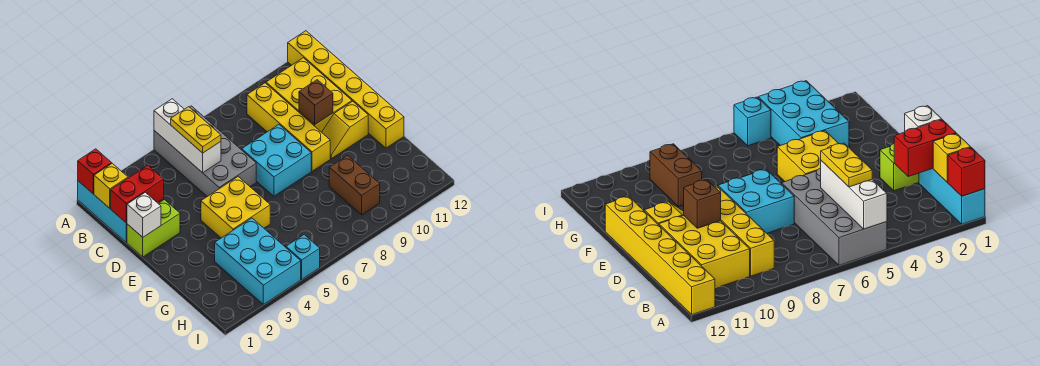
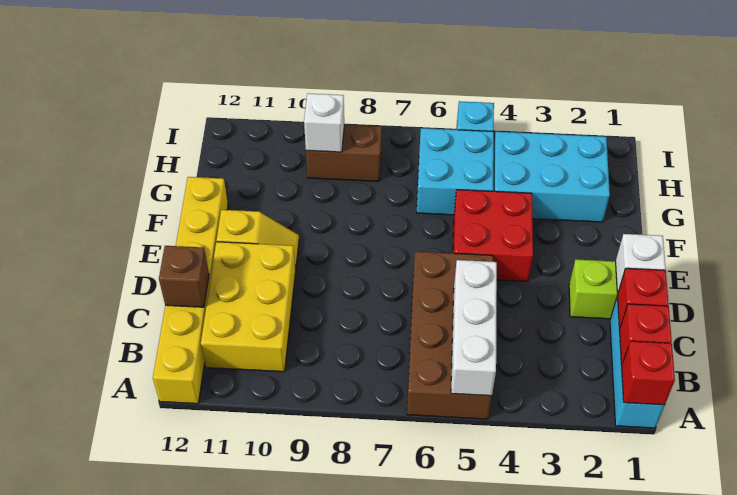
grey 2x4 brick [154,106,256,196] -> brown 2x4 brick [407,252,493,419]
yellow 1x1 brick [94,163,128,208] -> red 1x1 brick [619,304,672,365]
yellow 1x2 plate [171,107,221,153] -> none
yellow 1x4 brick [247,83,330,171] -> none
red 1x2 brick [111,165,164,223] -> red 1x1 brick [617,268,669,328]
cyan 2x2 brick [242,125,311,196] -> cyan 2x2 brick moved to [417,128,494,215]
brown 1x1 brick [299,80,333,125] -> brown 1x1 brick moved to [159,246,209,307]
yellow 2x2 brick [201,177,270,238] -> red 2x2 brick [453,190,533,282]
cyan 2x3 brick [215,218,301,304] -> cyan 2x3 brick turned to [493,132,610,222]
brown 1x2 brick [329,156,380,215] -> brown 1x2 brick turned to [306,125,382,181]
none -> white 1x1 brick [304,93,344,152]

